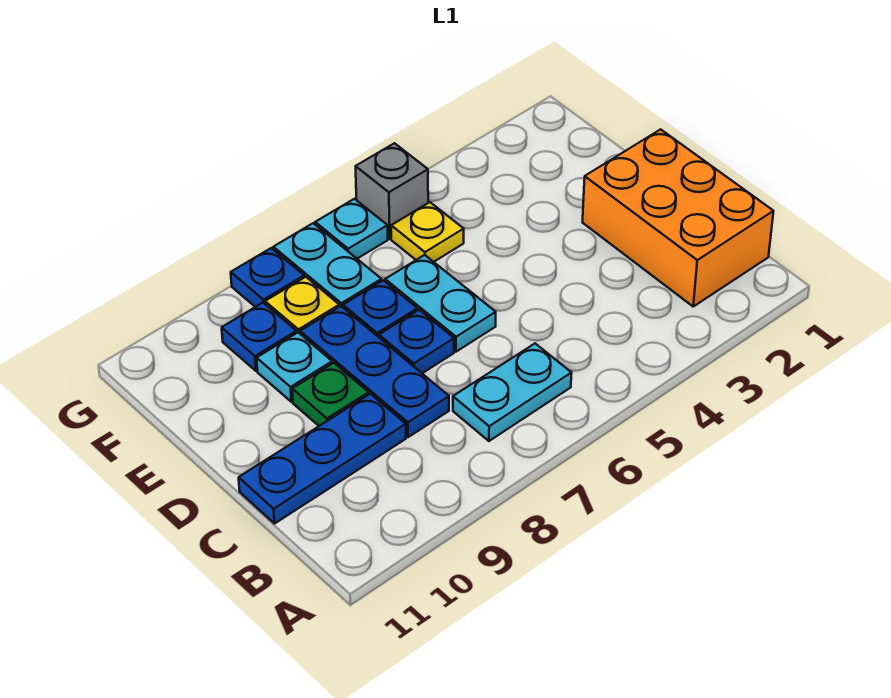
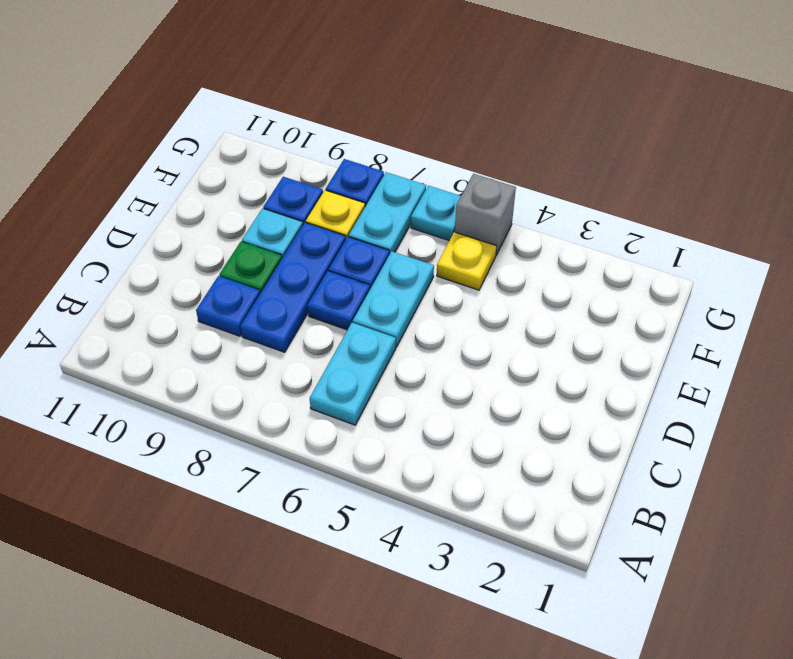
orange 2x3 brick [583,129,774,306] -> none
cyan 1x2 plate [453,344,571,441] -> cyan 1x2 plate turned to [310,323,396,425]
blue 1x3 plate [239,394,406,523] -> blue 1x1 plate [196,276,260,336]

